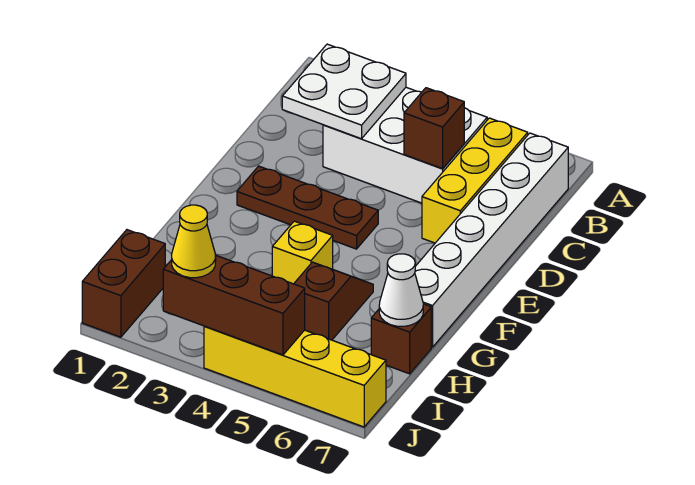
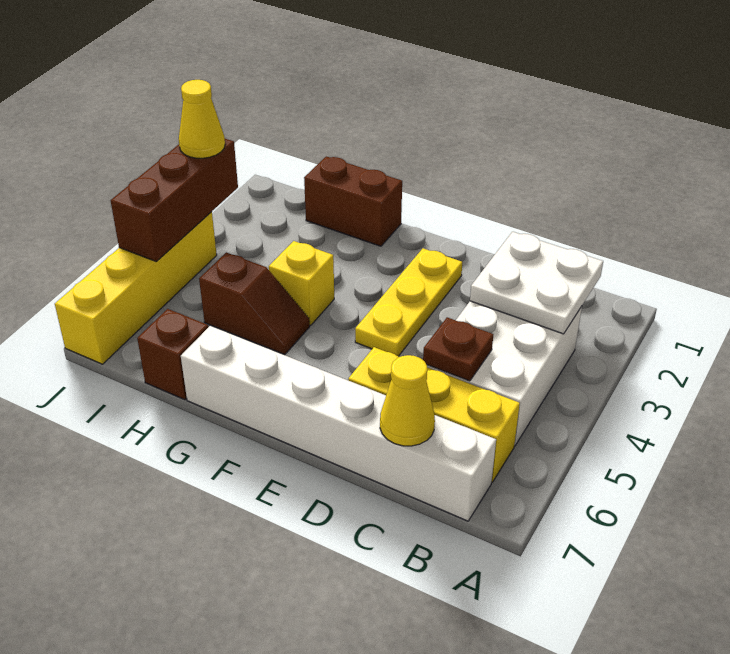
brown 1x1 brick [404,88,464,169] -> brown 1x1 plate [423,317,493,381]
none -> yellow 1x1 cone [380,355,435,446]
brown 1x3 plate [237,166,378,249] -> yellow 1x3 plate [355,248,462,356]
white 1x1 cone [379,254,423,326] -> none
brown 1x2 brick [82,230,165,337] -> brown 1x2 brick moved to [304,156,402,246]

